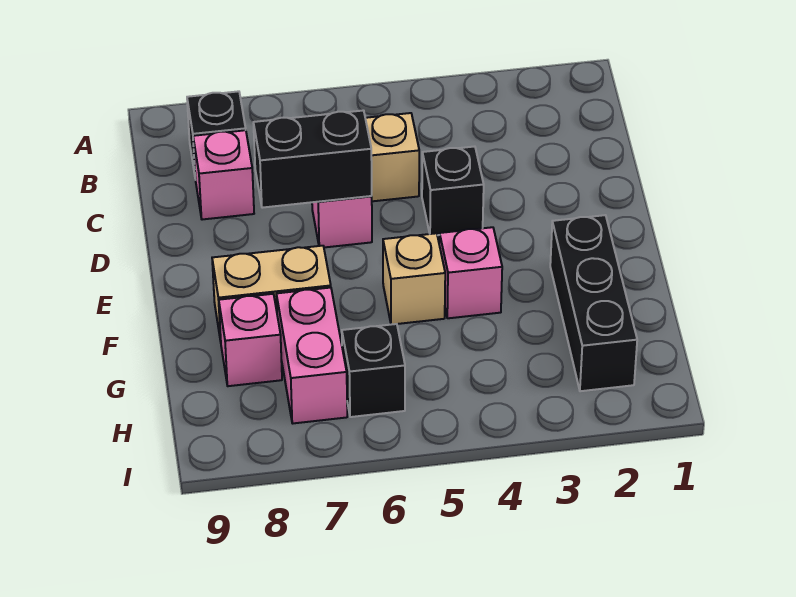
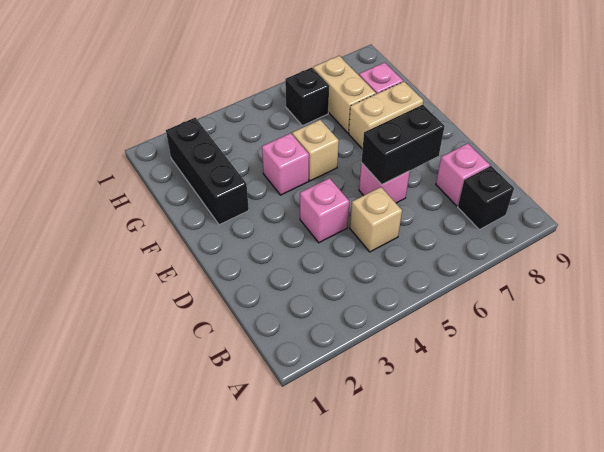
black 1x1 brick [422,146,484,235] -> pink 1x1 brick [300,178,349,243]
pink 1x2 brick [276,288,347,423] -> tan 1x2 brick [313,56,376,133]

